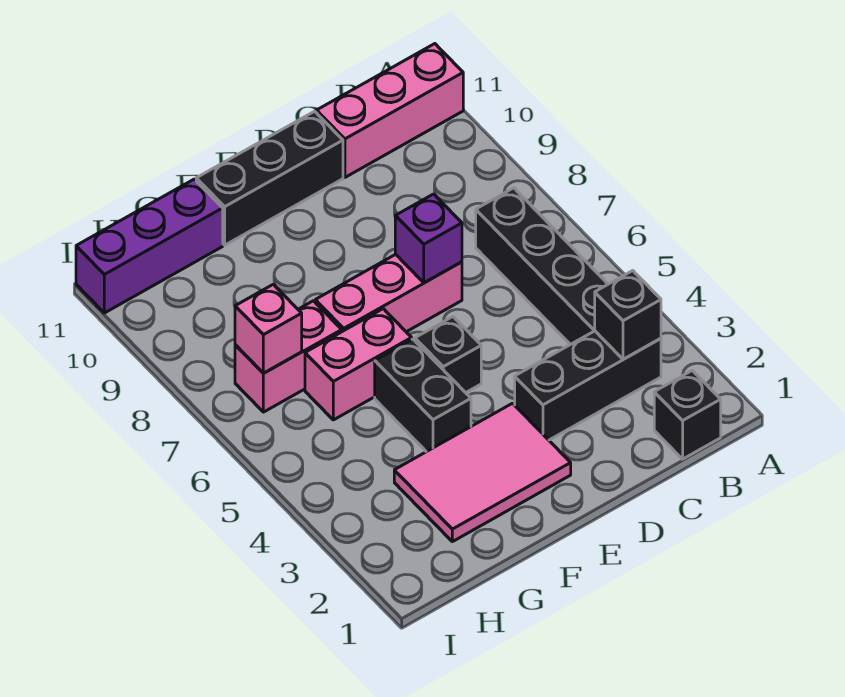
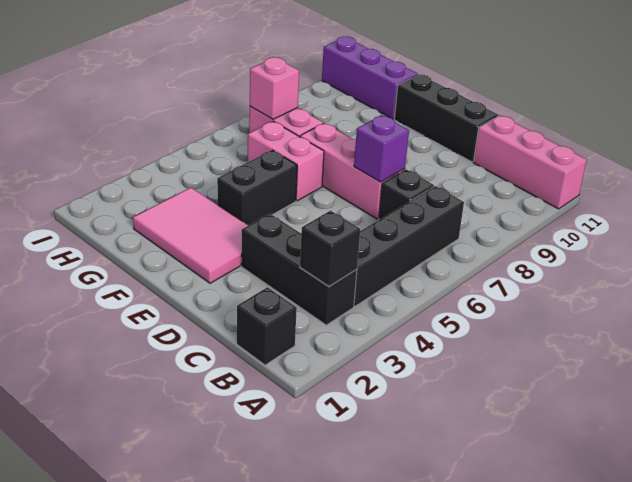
black 1x1 brick [415,317,481,393] -> black 1x1 brick moved to [379,169,434,220]

